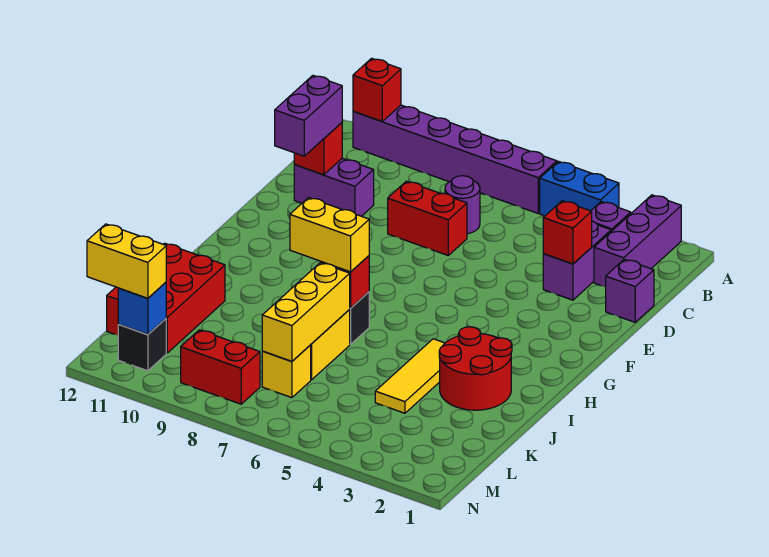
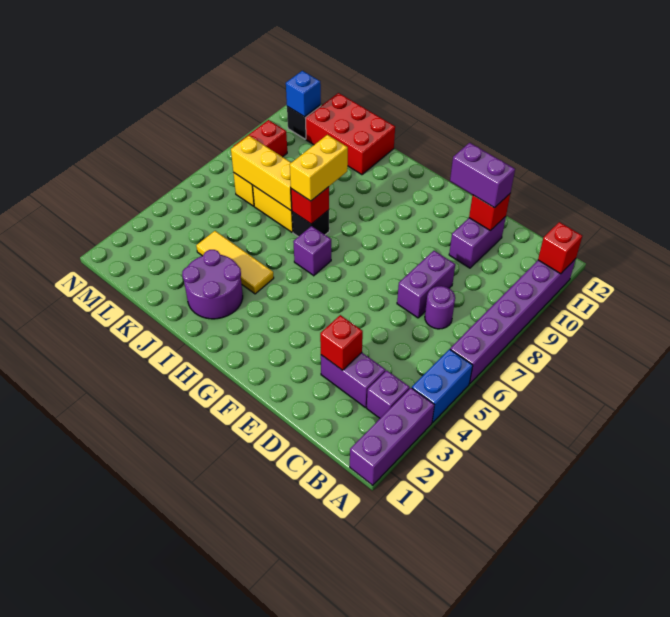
purple 1x3 brick [594,195,681,287] -> purple 1x3 brick turned to [350,388,434,485]
purple 1x1 brick [606,259,654,322] -> purple 1x1 brick moved to [293,226,331,276]
red 1x2 brick [388,181,467,255] -> purple 1x2 brick [397,251,455,318]
red 2x2 round brick [439,327,512,410] -> purple 2x2 round brick [182,250,243,319]
yellow 1x2 brick [87,224,166,298] -> none

